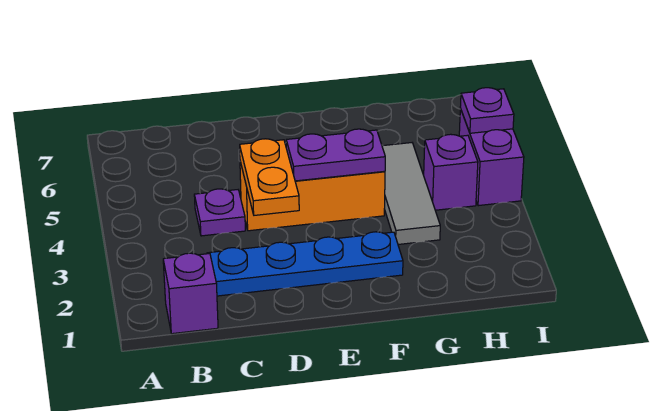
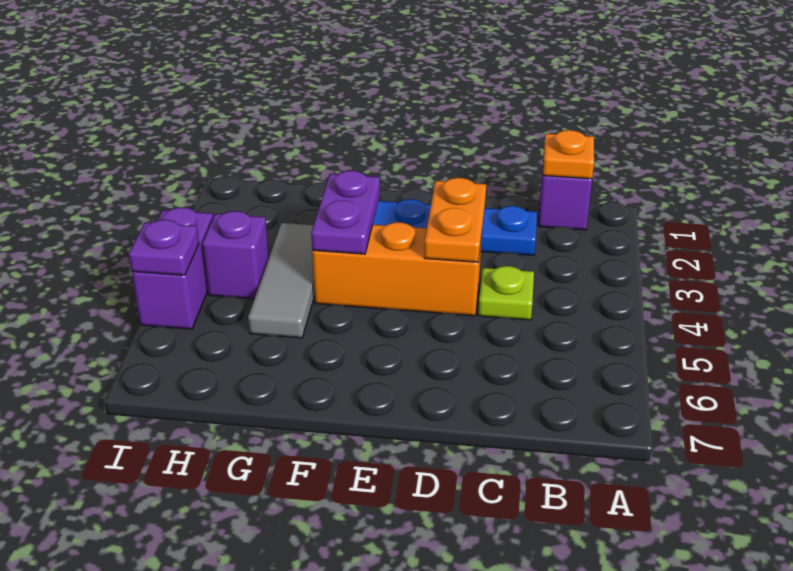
none -> orange 1x1 plate [543,130,594,179]
purple 1x1 plate [194,189,245,236] -> lime 1x1 plate [478,266,534,320]
purple 1x2 plate [286,129,385,181] -> purple 1x2 plate turned to [311,171,380,254]

